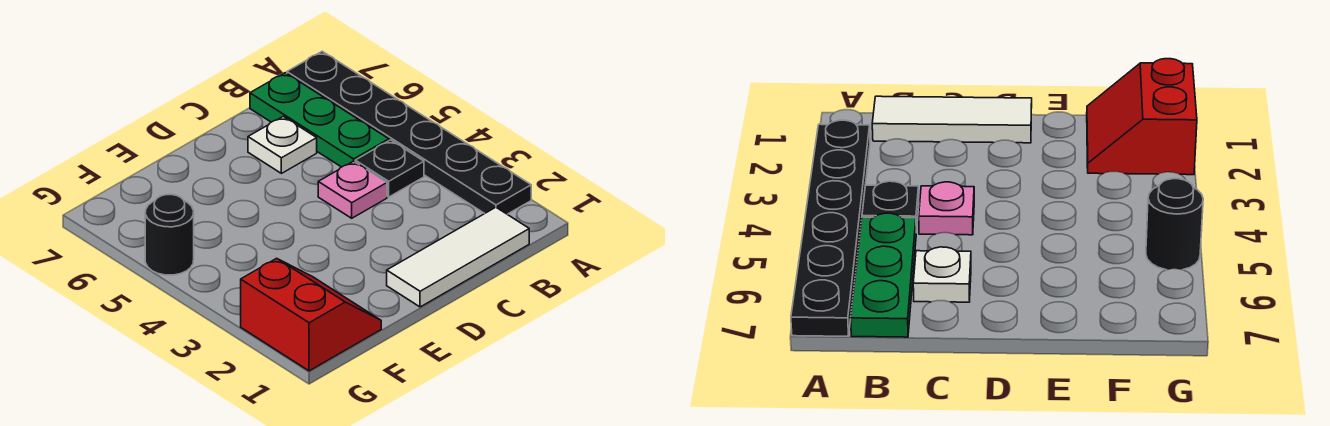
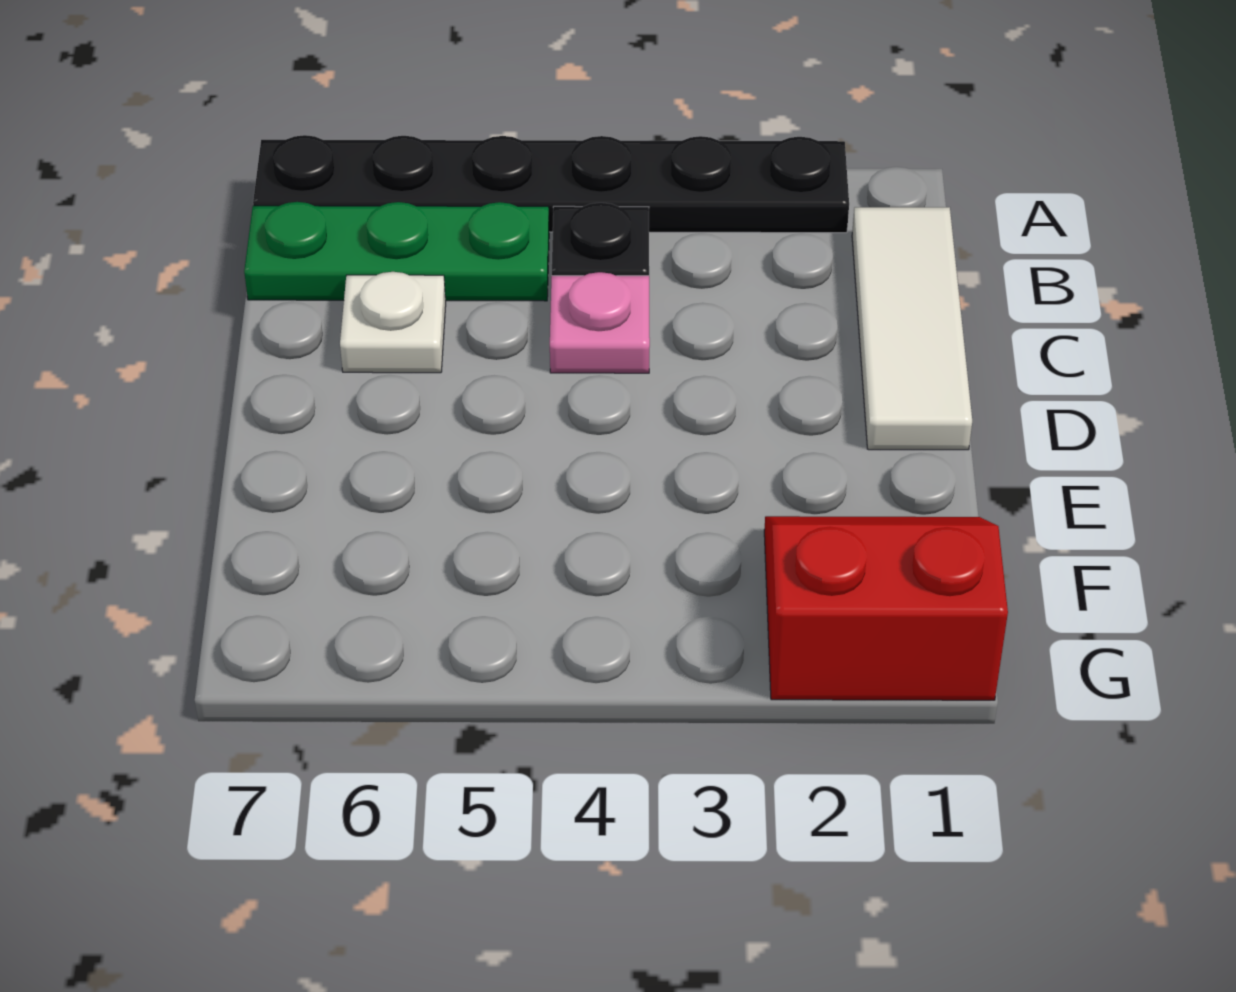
black 1x1 round brick [145,195,194,275] -> none

